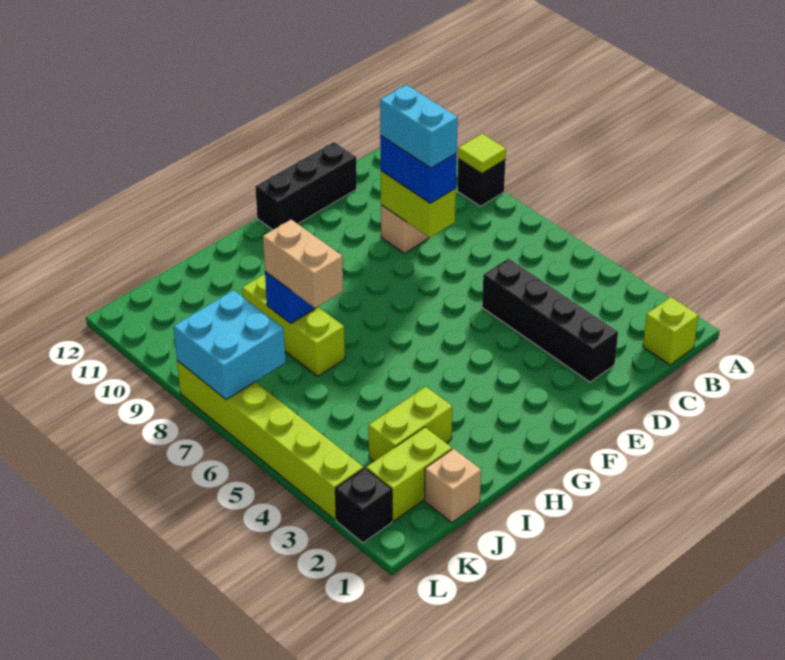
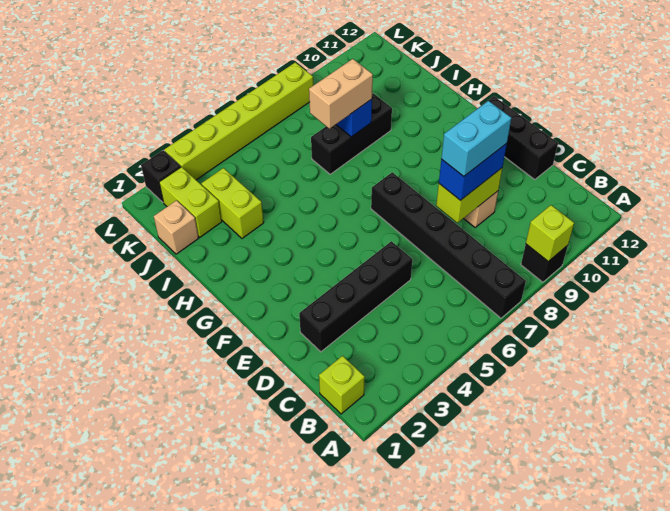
none -> black 1x6 brick [371,172,526,318]
lime 1x1 tile [458,134,506,173] -> lime 1x1 brick [526,205,574,262]
lime 1x3 brick [242,274,345,376] -> black 1x3 brick [311,93,392,174]
cyan 2x2 brick [174,290,286,400] -> none

